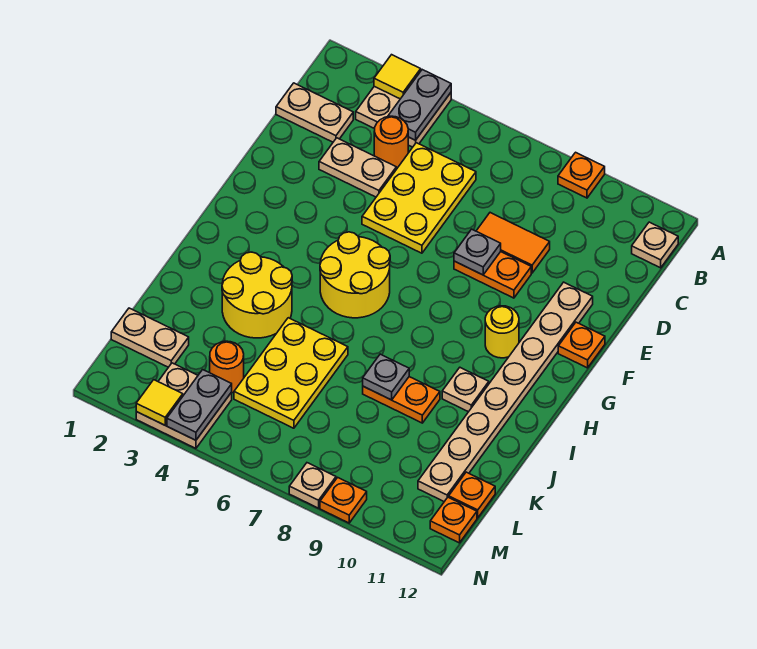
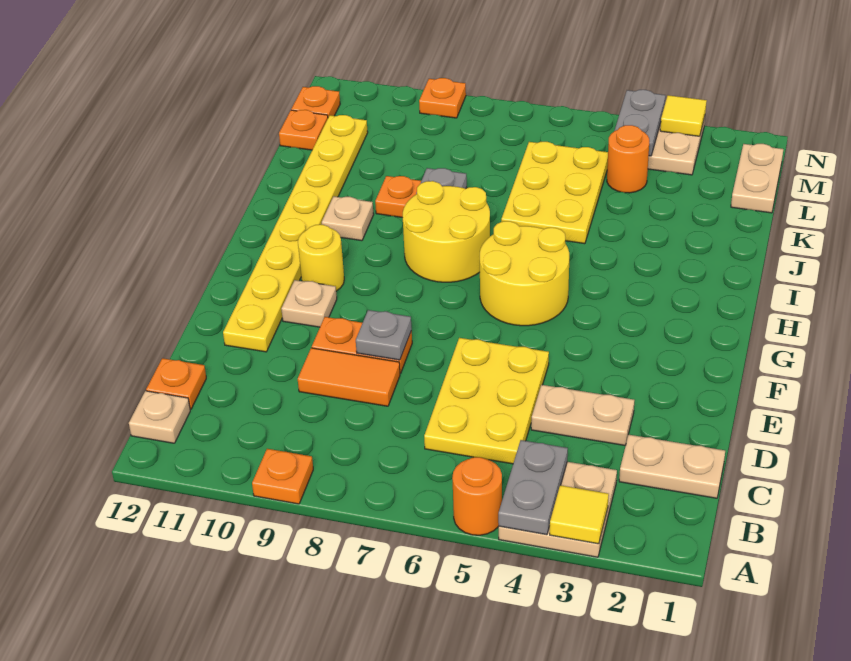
orange 1x1 round brick [374,116,408,168] -> orange 1x1 round brick moved to [452,457,502,535]
tan 1x8 plate [418,282,593,502] -> yellow 1x8 plate [223,115,368,352]
orange 1x1 plate [558,322,605,368] -> orange 1x1 plate moved to [146,358,206,409]
yellow 2x2 round brick [222,252,292,338] -> yellow 2x2 round brick moved to [403,181,490,282]
tan 1x2 plate [111,308,189,367] -> tan 1x2 plate turned to [731,144,783,213]
tan 1x1 plate [289,463,336,508] -> tan 1x1 plate moved to [281,280,337,327]

